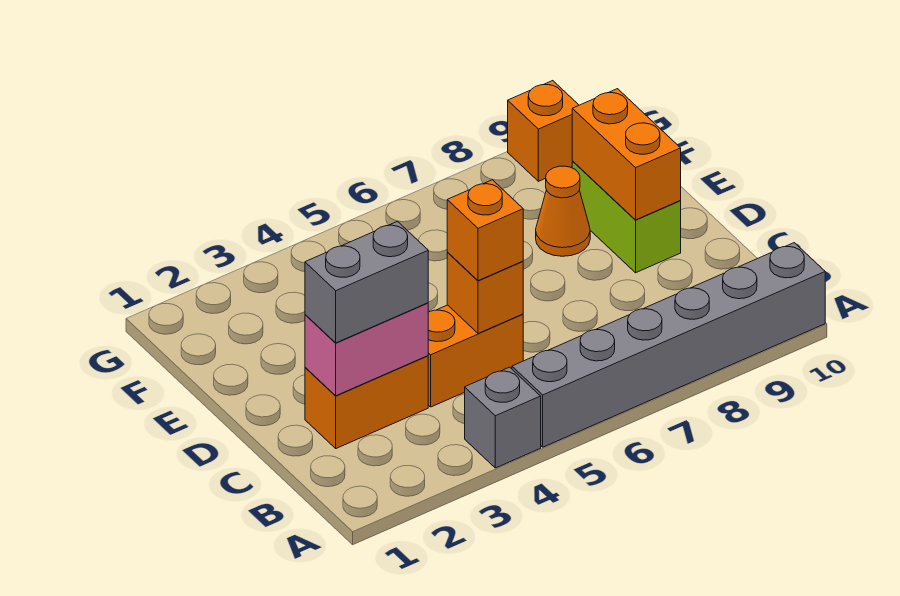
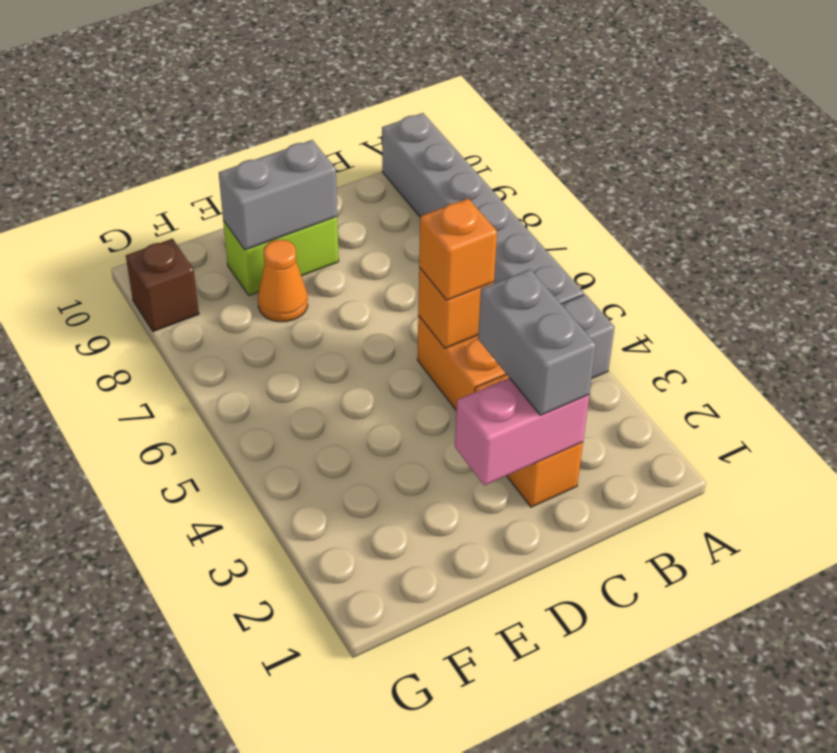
pink 1x2 brick [305,303,428,396] -> pink 1x2 brick turned to [455,378,589,486]
orange 1x2 brick [572,89,681,220] -> grey 1x2 brick [219,140,337,250]
orange 1x1 brick [508,81,579,181] -> brown 1x1 brick [126,239,199,332]

